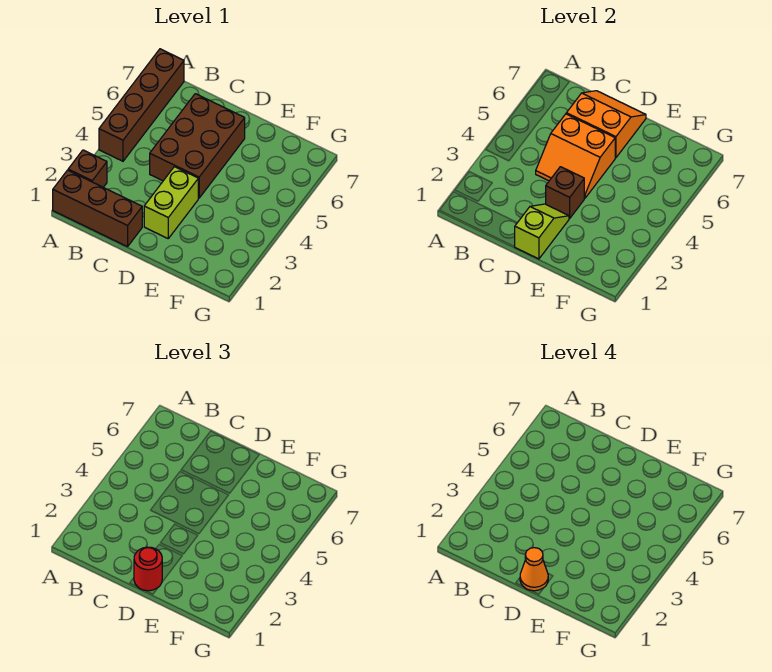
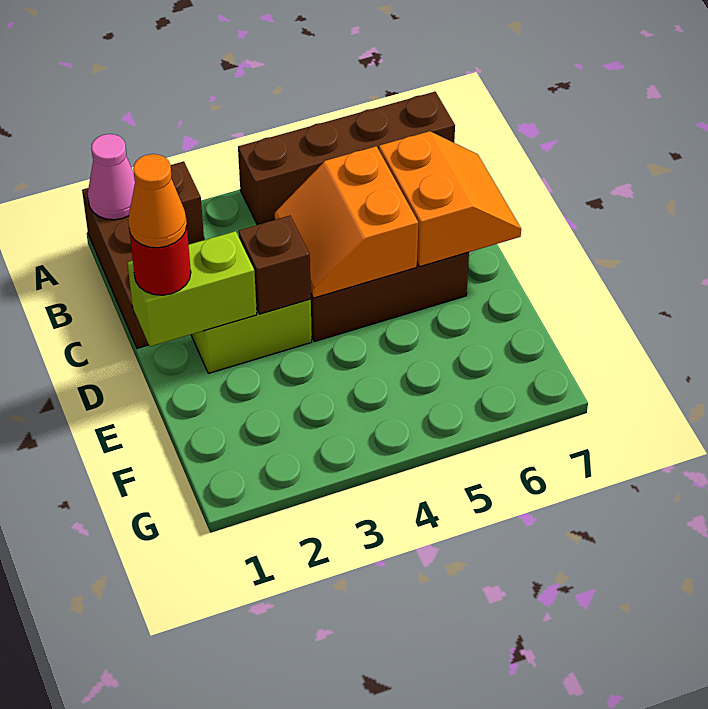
none -> pink 1x1 cone [88,134,135,220]
lime 1x2 slope [515,204,569,259] -> lime 1x2 brick [127,231,257,347]

